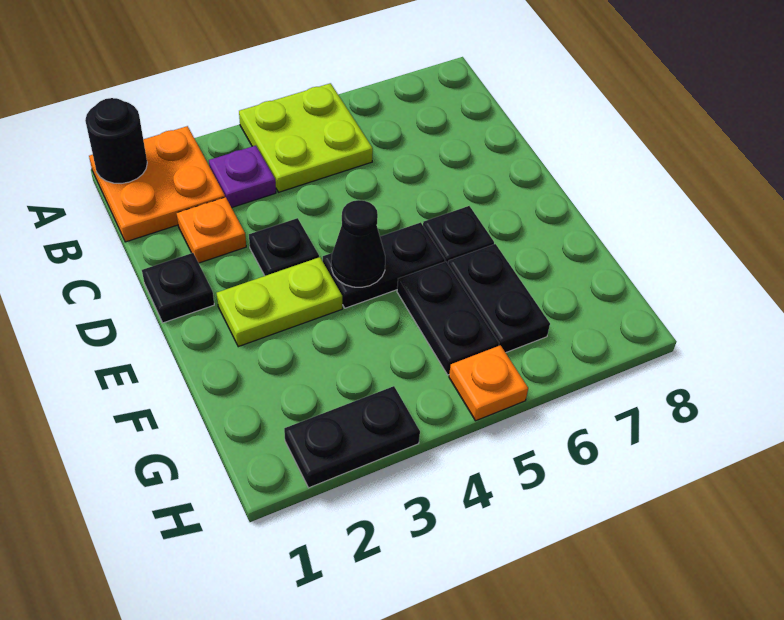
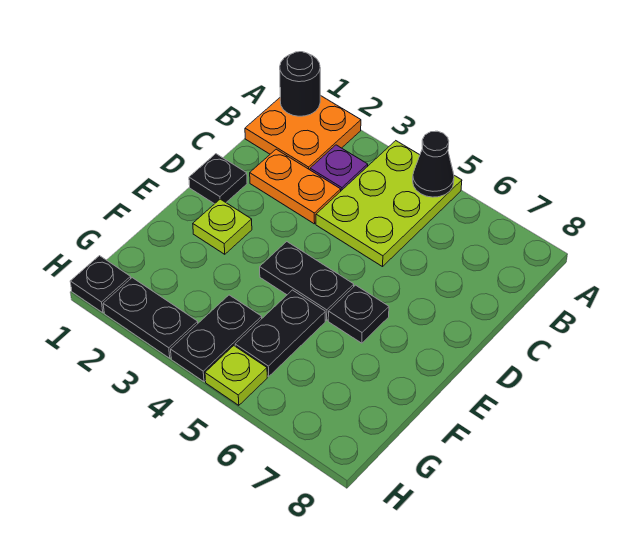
lime 2x2 plate [239,83,373,192] -> lime 2x3 plate [316,141,462,267]
orange 1x1 plate [177,197,246,263] -> orange 1x2 plate [250,149,341,224]
black 1x1 plate [249,218,319,276] -> black 1x1 plate moved to [70,256,131,313]
lime 1x2 plate [217,257,342,347] -> lime 1x1 plate [193,199,252,254]
black 1x1 cone [331,200,385,287] -> black 1x1 cone moved to [413,131,454,197]
black 1x2 plate [448,244,550,353] -> black 1x2 plate moved to [171,295,262,382]
orange 1x1 plate [449,345,528,421] -> lime 1x1 plate [205,346,267,405]

